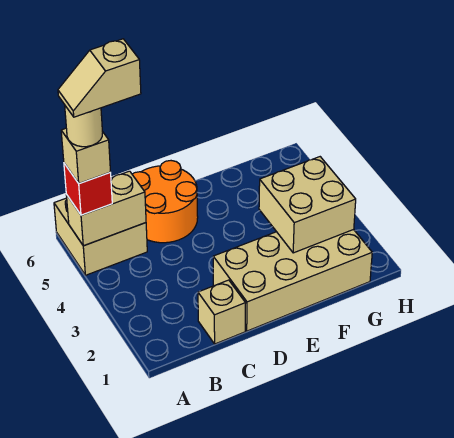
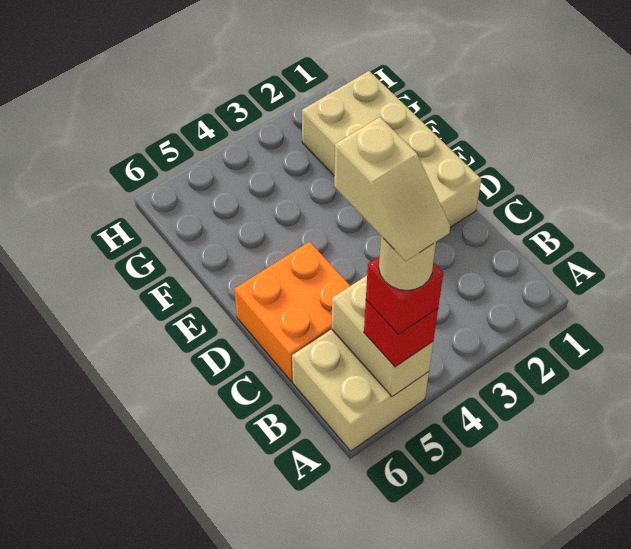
tan 1x1 brick [61,128,111,183] -> red 1x1 brick [366,256,443,335]
tan 1x1 brick [198,280,245,344] -> none
orange 2x2 round brick [132,161,198,243] -> orange 2x2 brick [235,242,350,382]
tan 2x2 brick [259,157,356,253] -> none

